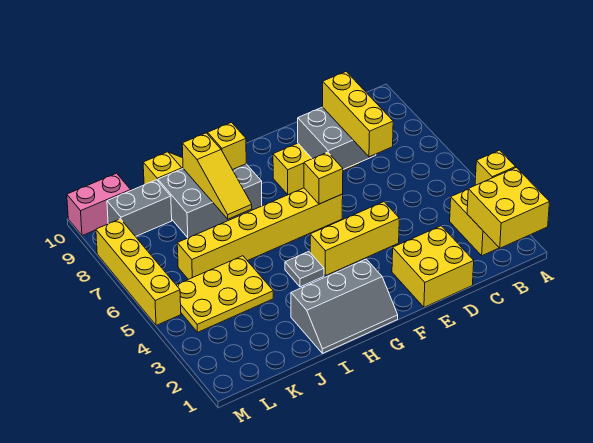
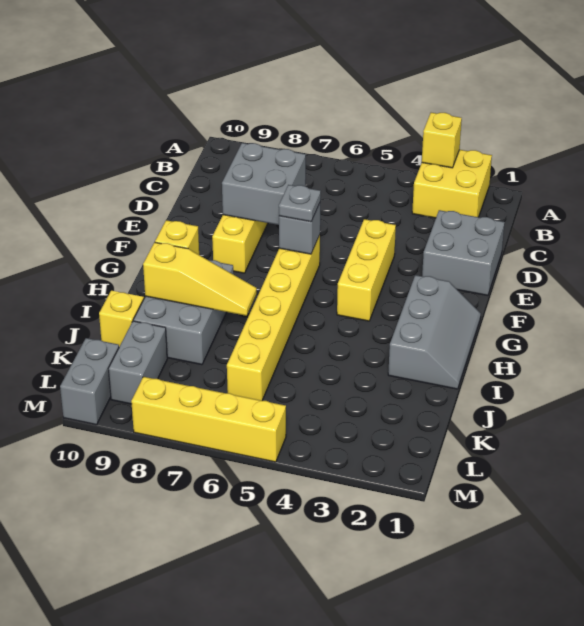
yellow 2x2 brick [467,167,549,248] -> none
yellow 2x2 brick [392,226,474,307] -> grey 2x2 brick [422,210,505,295]
yellow 1x3 brick [323,72,393,157] -> none
yellow 1x1 brick [304,152,343,204] -> grey 1x1 brick [279,203,320,254]
grey 1x1 plate [285,251,324,287] -> grey 1x1 plate moved to [279,185,321,222]
yellow 2x3 plate [177,256,273,332] -> none
pink 1x2 brick [67,173,131,236] -> grey 1x2 brick [60,338,119,425]

